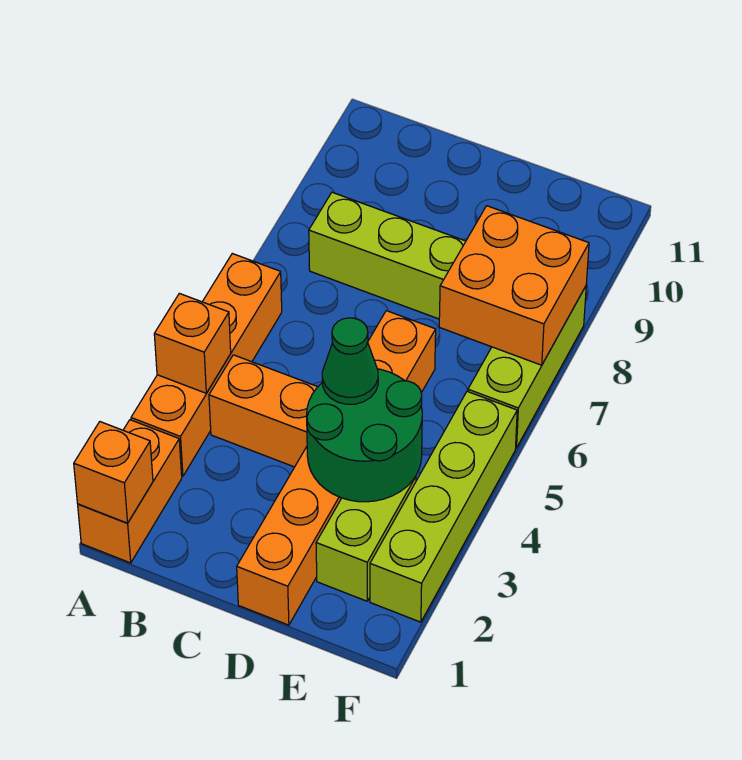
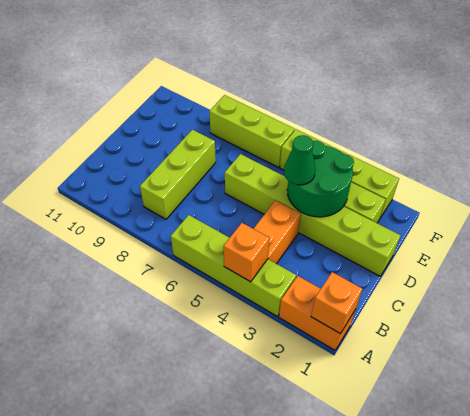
orange 1x4 brick [131,254,282,476] -> lime 1x4 brick [171,215,296,317]
orange 1x6 brick [237,311,436,625] -> lime 1x6 brick [225,154,401,276]
orange 2x2 brick [439,206,589,365] -> none

